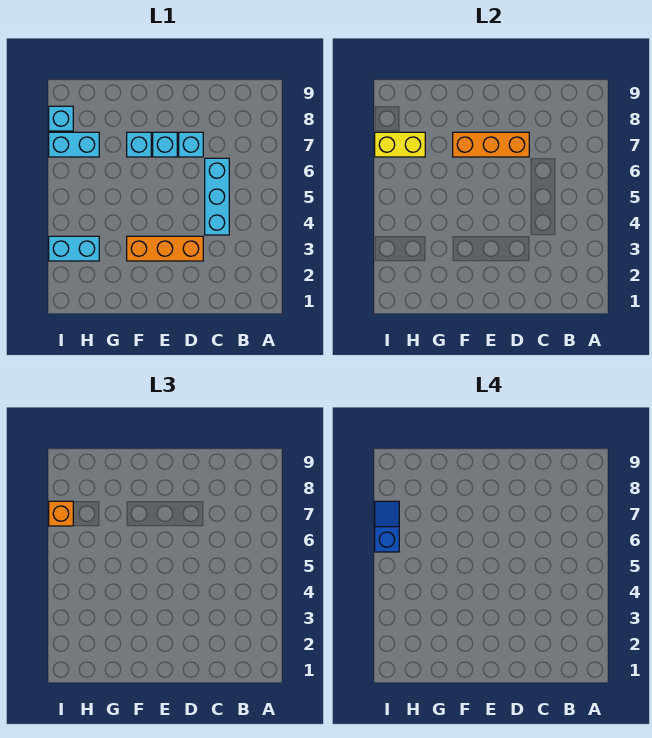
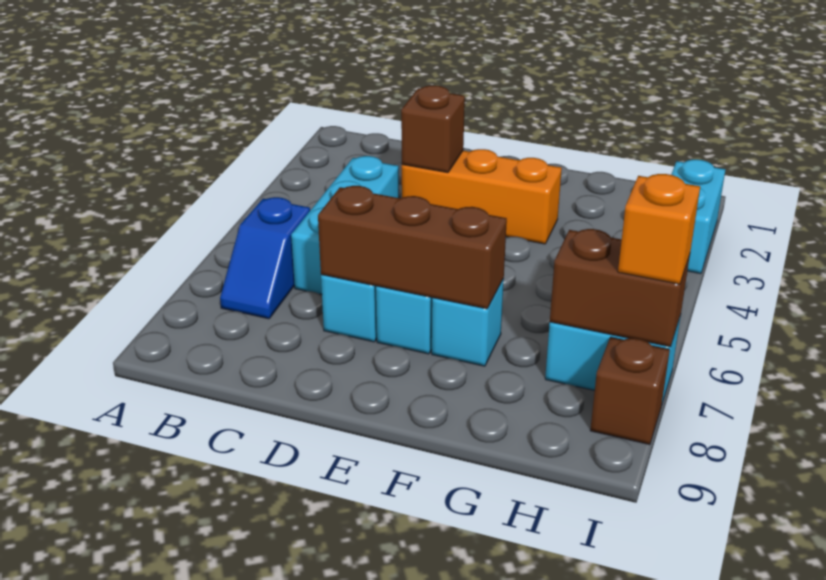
none -> brown 1x1 brick [401,86,465,173]
orange 1x3 brick [453,132,529,157] -> brown 1x3 brick [318,186,507,309]
cyan 1x2 brick [49,236,99,261] -> cyan 1x2 brick turned to [671,159,726,274]
yellow 1x2 brick [375,132,425,157] -> brown 1x2 brick [550,229,690,347]
blue 1x2 slope [375,501,399,552] -> blue 1x2 slope moved to [220,197,310,319]
cyan 1x1 brick [49,106,73,131] -> brown 1x1 brick [590,337,670,445]

